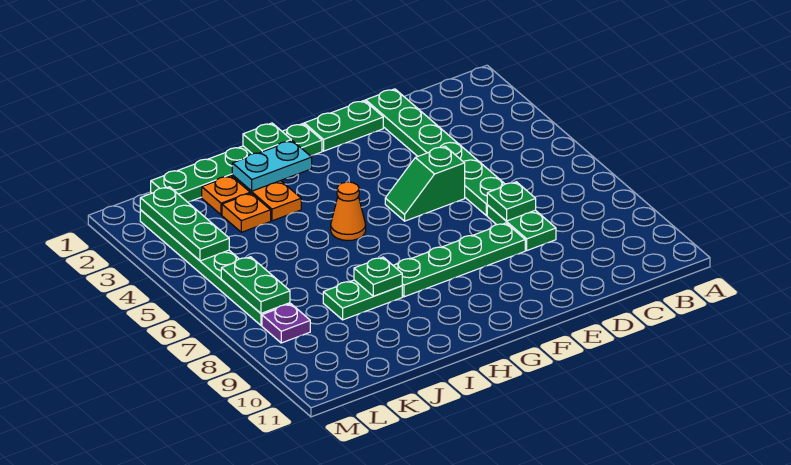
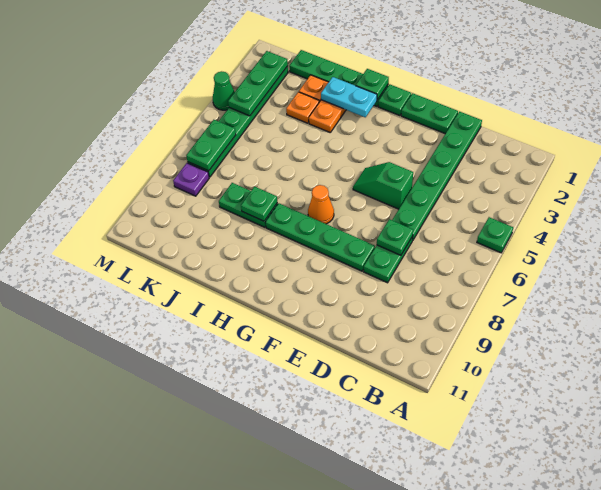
none -> green 1x1 plate [477,217,513,253]
orange 1x1 cone [331,182,366,241] -> orange 1x1 cone moved to [308,185,334,224]
none -> green 1x1 cone [213,71,235,110]

